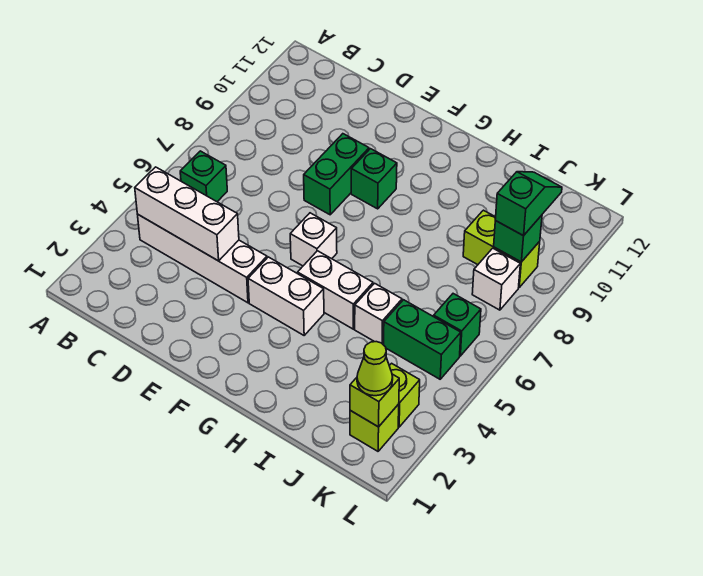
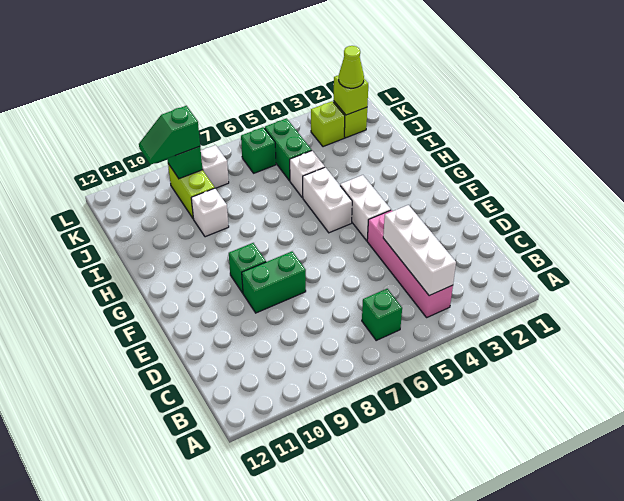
white 1x4 brick [138,215,267,303] -> pink 1x4 brick [367,210,453,317]
white 1x1 brick [290,213,337,266] -> white 1x1 brick moved to [191,188,229,237]

